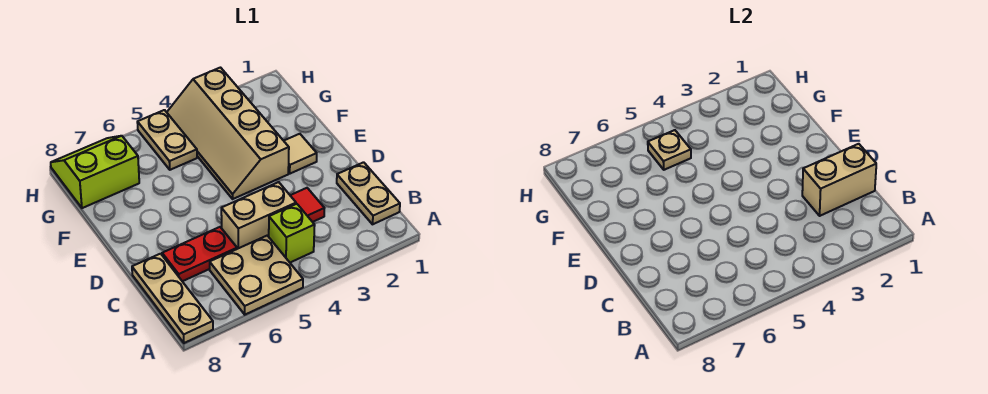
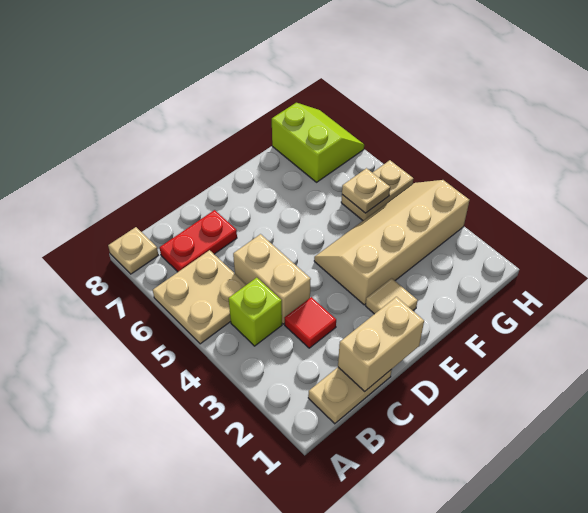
tan 1x3 plate [132,254,213,343] -> tan 1x1 plate [108,227,158,274]
tan 1x2 brick [802,144,876,216] -> tan 1x2 brick turned to [338,297,424,392]
red 1x2 plate [162,227,237,281] -> red 1x2 plate turned to [160,210,237,272]

